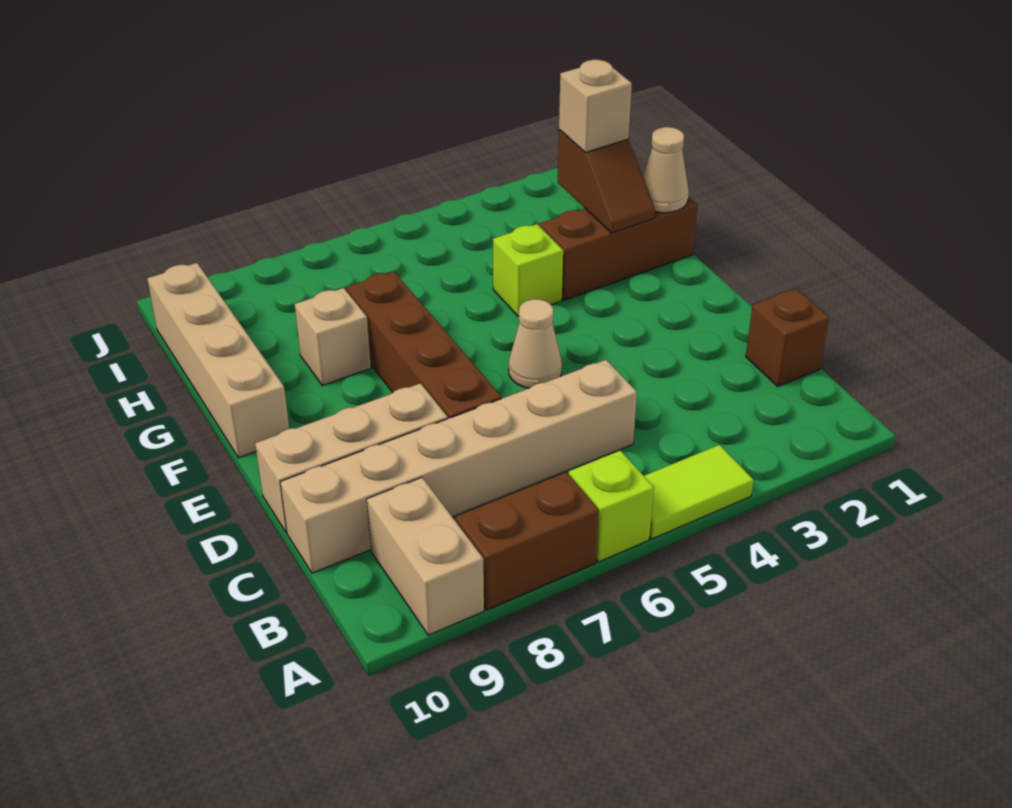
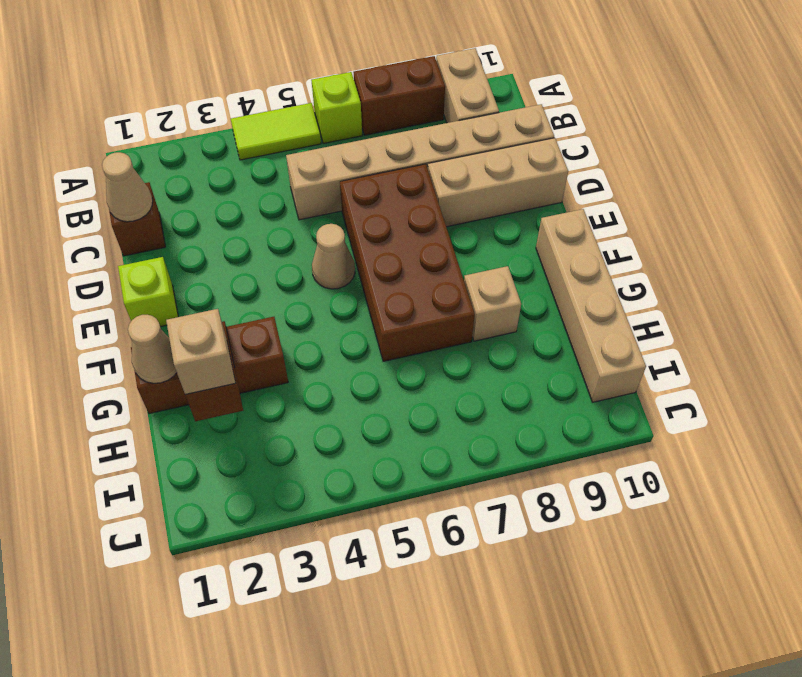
none -> tan 1x1 cone [102,152,153,222]
brown 1x4 brick [346,271,501,419] -> brown 2x4 brick [340,164,475,361]
lime 1x1 brick [493,224,563,316] -> lime 1x1 brick moved to [118,257,178,327]

